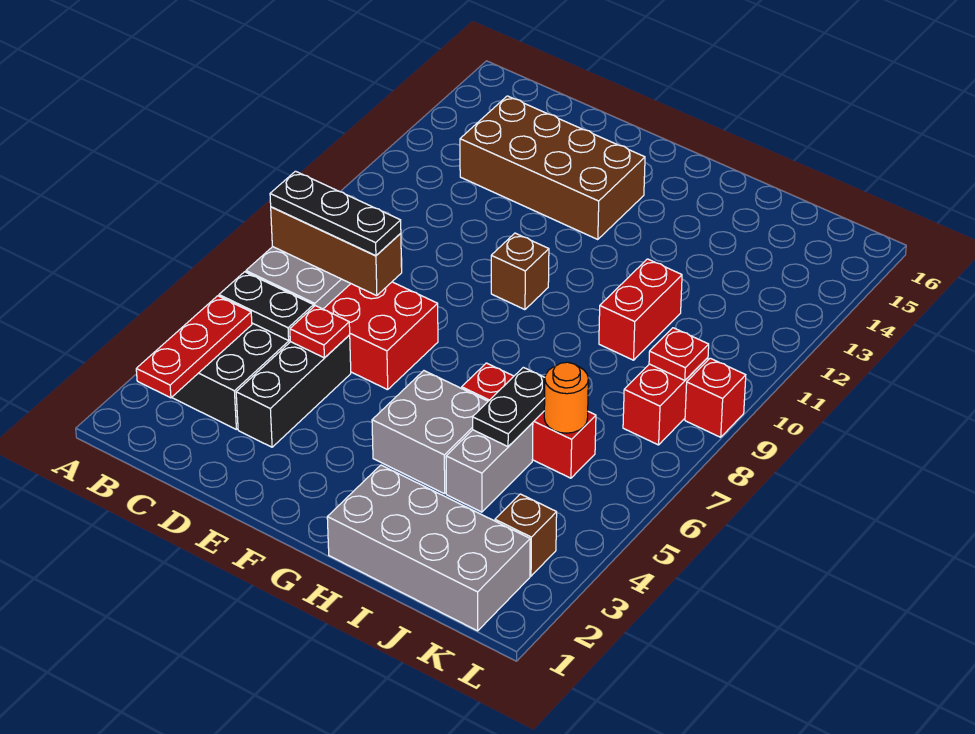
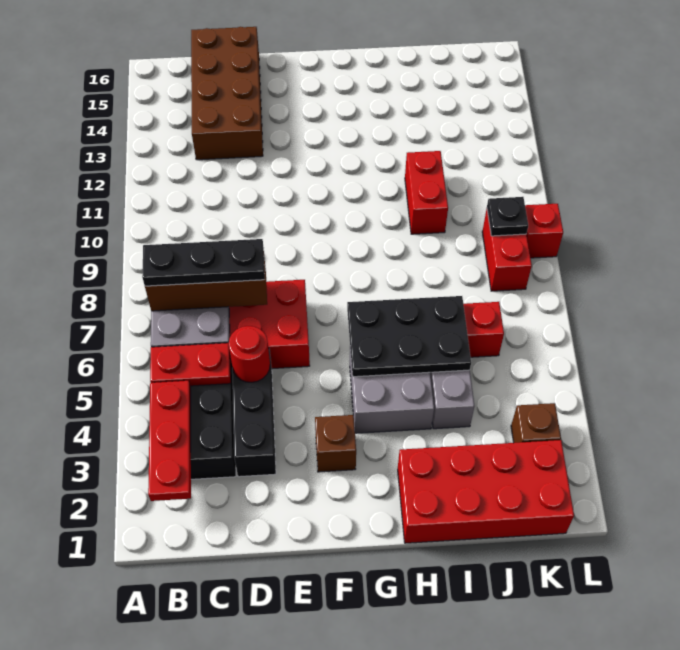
black 1x2 plate [219,272,314,340] -> red 1x2 plate [150,343,231,386]
brown 2x4 brick [460,96,645,240] -> brown 2x4 brick turned to [191,27,263,160]
red 1x1 plate [290,306,350,358] -> red 1x1 round brick [229,326,270,382]
brown 1x1 brick [491,233,549,310] -> brown 1x1 brick moved to [315,415,356,472]
grey 2x4 brick [327,465,530,631] -> red 2x4 brick [398,440,574,543]
black 1x2 plate [473,367,545,447] -> black 2x3 plate [347,296,471,377]
orange 1x1 round brick [544,362,588,433] -> none
red 1x1 plate [649,328,709,380] -> black 1x1 plate [487,197,528,236]

